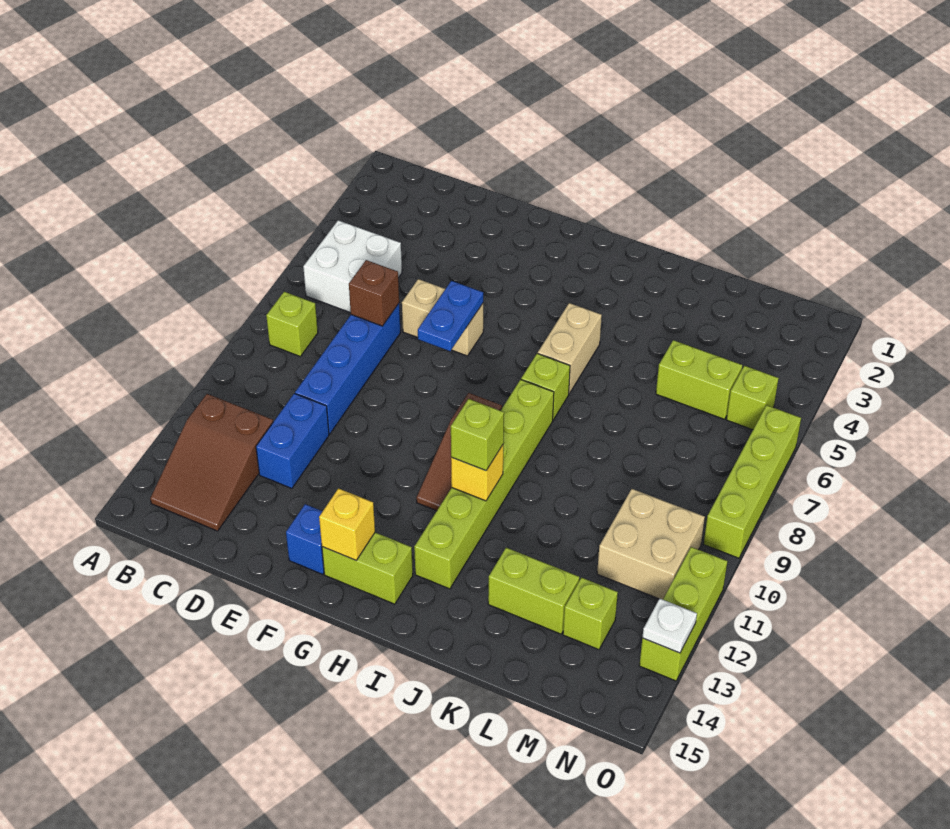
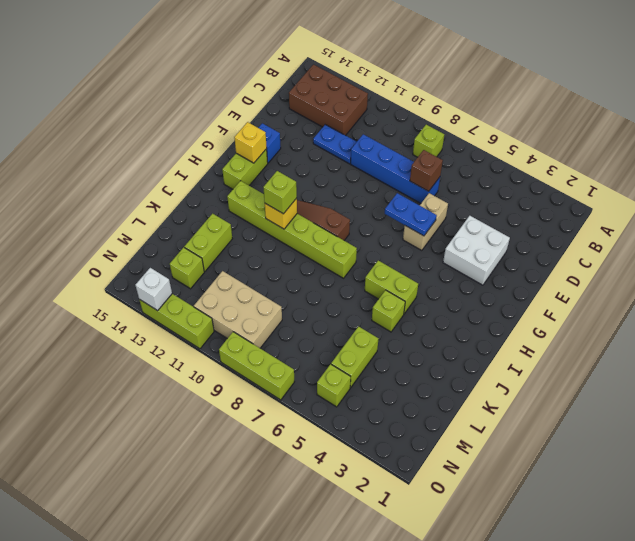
white 2x2 brick [303,220,402,313] -> white 2x2 brick moved to [443,216,510,285]
brown 2x3 slope [150,394,273,531] -> brown 2x3 brick [289,65,368,136]
blue 1x2 brick [256,393,329,488] -> blue 1x2 plate [313,125,356,164]
tan 1x2 brick [538,303,602,394] -> lime 1x2 brick [365,261,418,314]
lime 1x1 brick [521,353,570,420] -> lime 1x1 brick moved to [372,290,405,332]
tan 2x2 brick [597,489,705,600] -> tan 2x3 brick [194,271,282,348]
lime 1x4 brick [704,405,801,558] -> lime 1x3 brick [219,332,295,400]
white 1x1 plate [642,599,697,653] -> white 1x1 brick [135,268,172,311]

